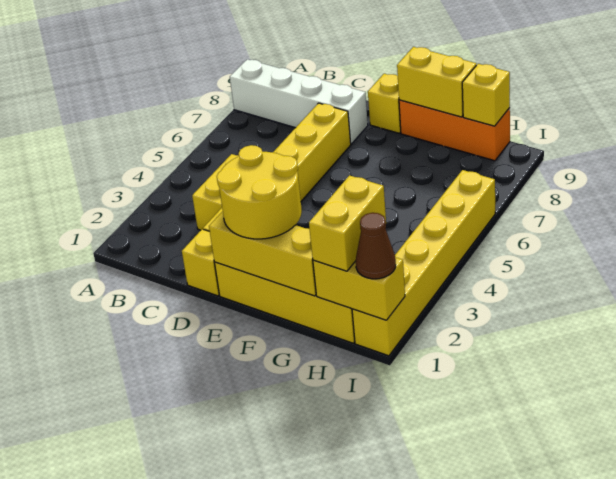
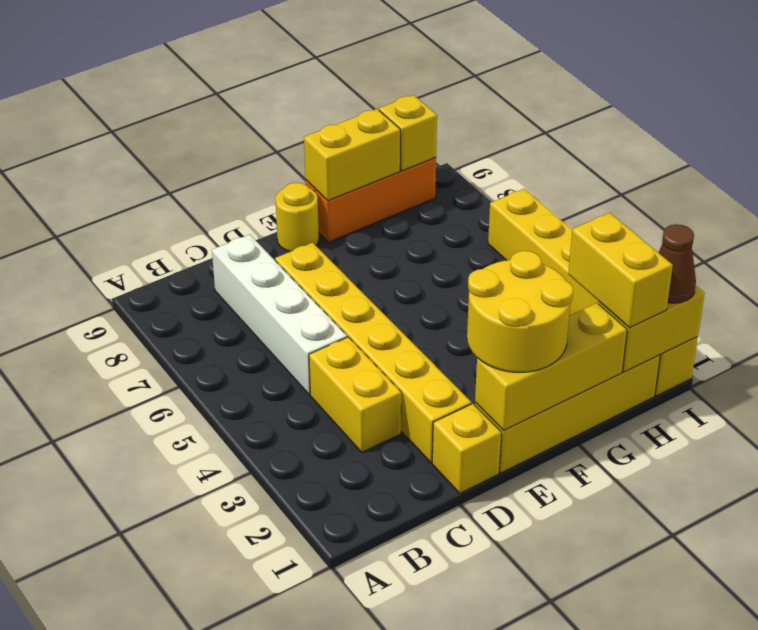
white 1x4 brick [230,59,368,144] -> white 1x4 brick turned to [212,234,347,395]
yellow 1x1 brick [368,74,401,133] -> yellow 1x1 round brick [275,183,319,252]

